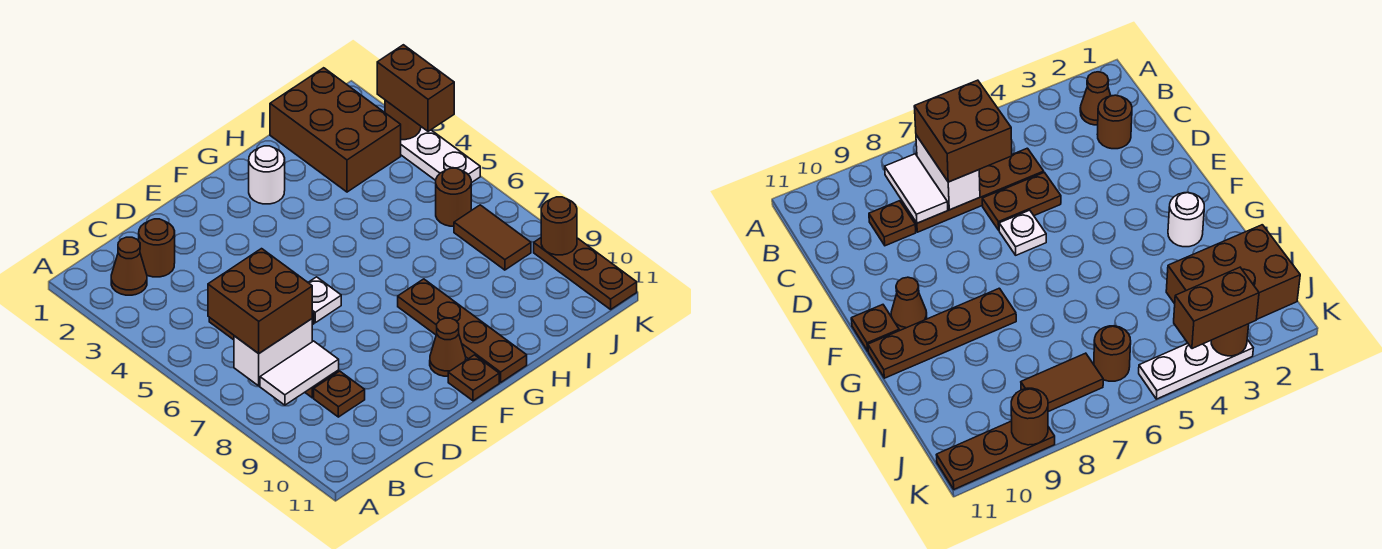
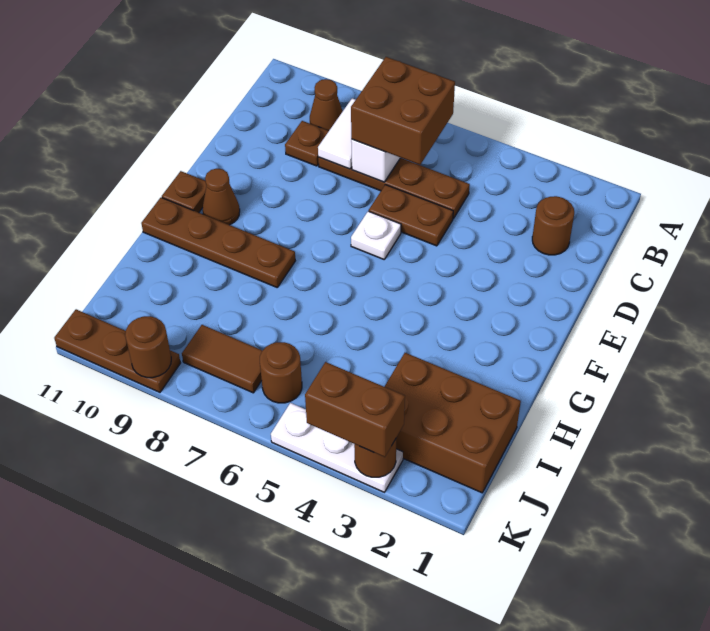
brown 1x1 cone [111,237,147,295] -> brown 1x1 cone moved to [310,79,343,131]
white 1x1 round brick [249,146,285,204] -> none

